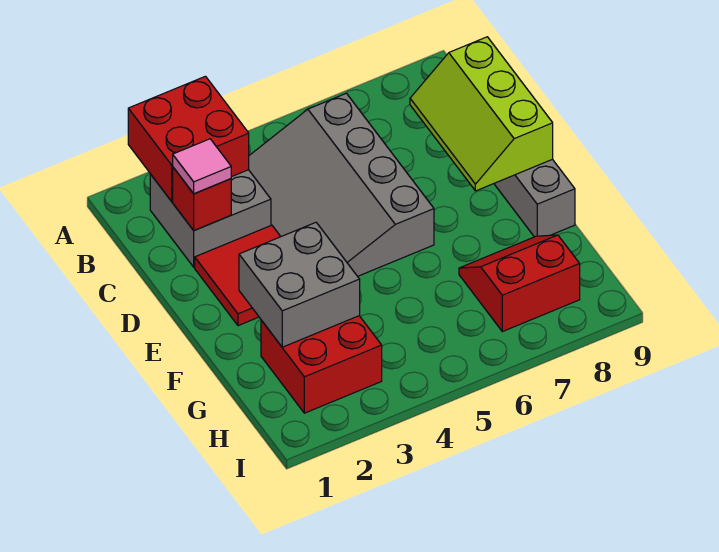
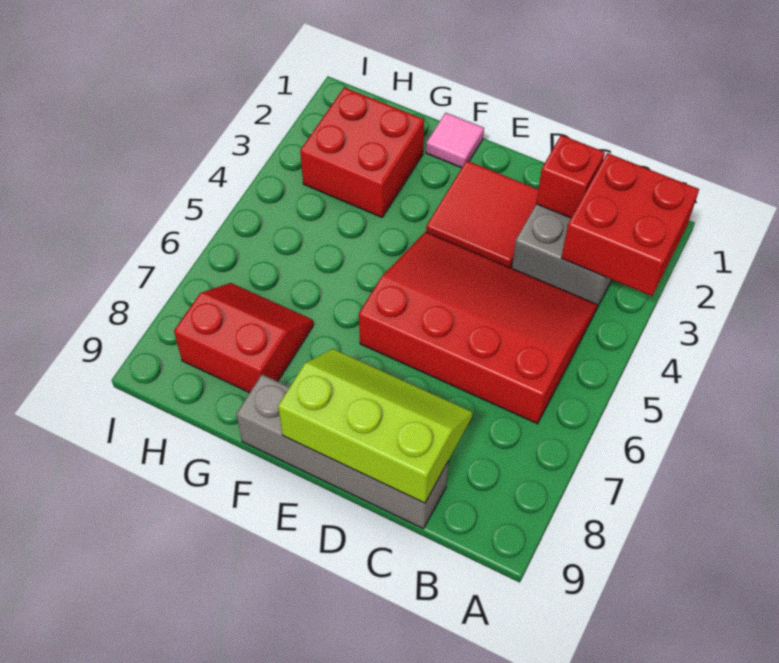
grey 3x4 slope [249,93,434,276] -> red 3x4 slope [359,232,597,424]
pink 1x1 tile [173,139,231,194] -> pink 1x1 tile moved to [426,113,484,168]
grey 2x2 brick [239,222,360,347] -> none
red 2x2 slope [459,235,580,332] -> red 2x2 slope turned to [174,283,314,393]

